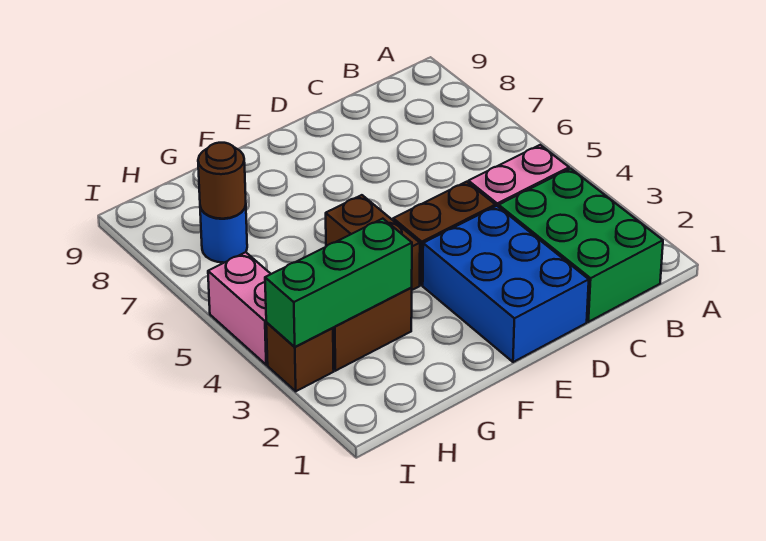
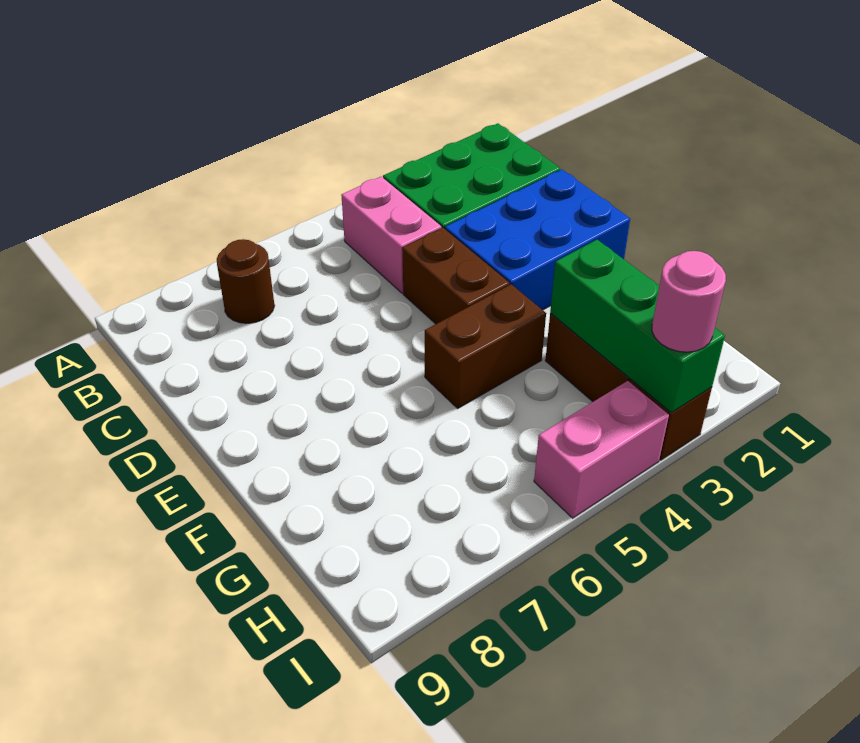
blue 1x1 round brick [200,205,247,263] -> none
brown 1x1 round brick [198,143,246,219] -> brown 1x1 round brick moved to [217,239,275,323]
none -> pink 1x1 round brick [652,251,726,352]

